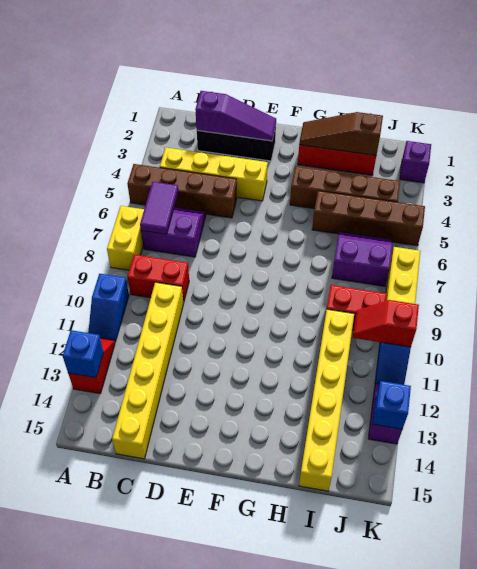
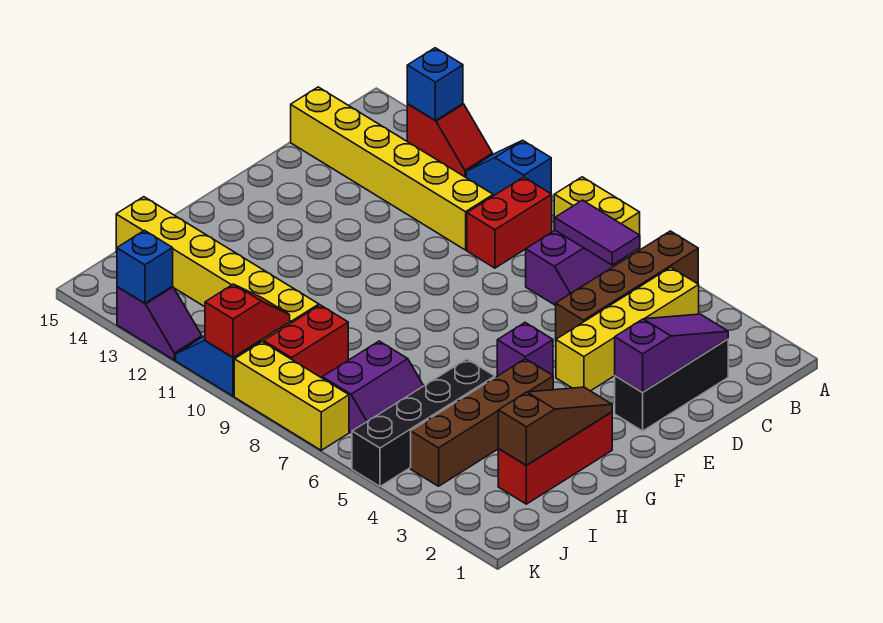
purple 1x3 slope [195,91,276,141] -> purple 1x3 slope turned to [615,314,728,392]
brown 1x4 brick [312,191,425,246] -> black 1x4 brick [352,359,495,486]
purple 1x1 brick [400,141,431,183] -> purple 1x1 brick moved to [497,323,553,376]

